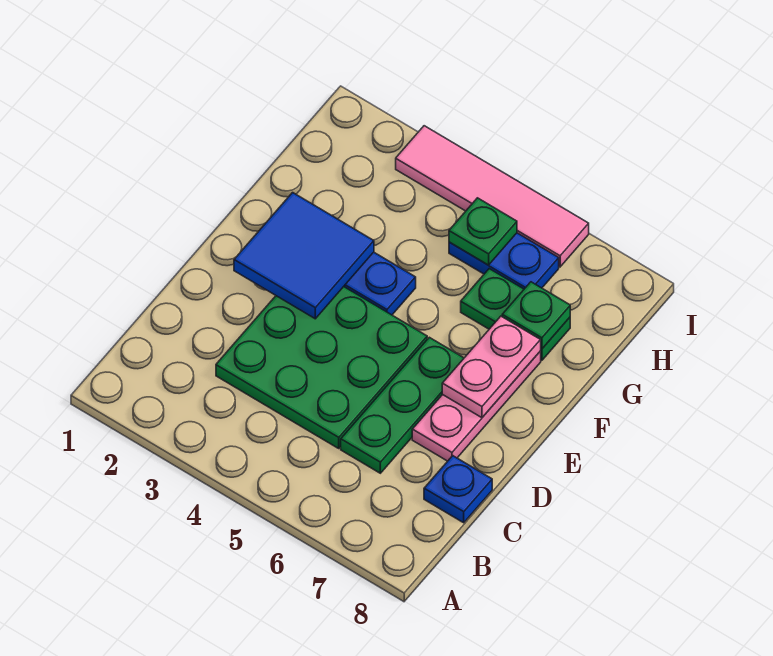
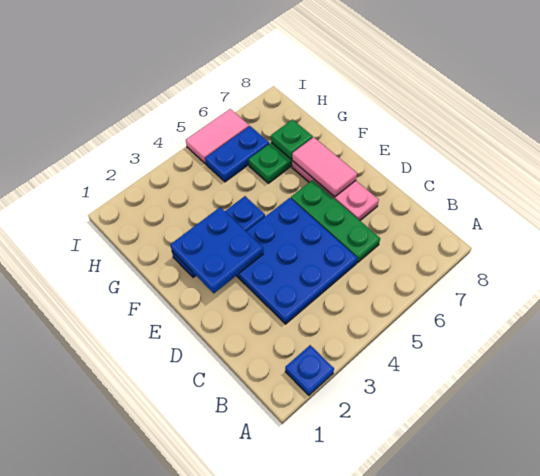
green 3x3 plate [216,287,427,448] -> blue 3x3 plate [237,198,357,324]
blue 1x1 plate [424,456,492,523] -> blue 1x1 plate moved to [285,345,334,395]
blue 2x2 tile [234,193,374,319] -> blue 2x2 plate [170,207,263,293]
pink 1x2 plate [442,316,541,418] -> pink 1x2 tile [292,137,357,197]
green 1x1 plate [449,198,517,265] -> none
pink 1x4 tile [396,126,589,267] -> pink 1x2 tile [186,109,249,164]

